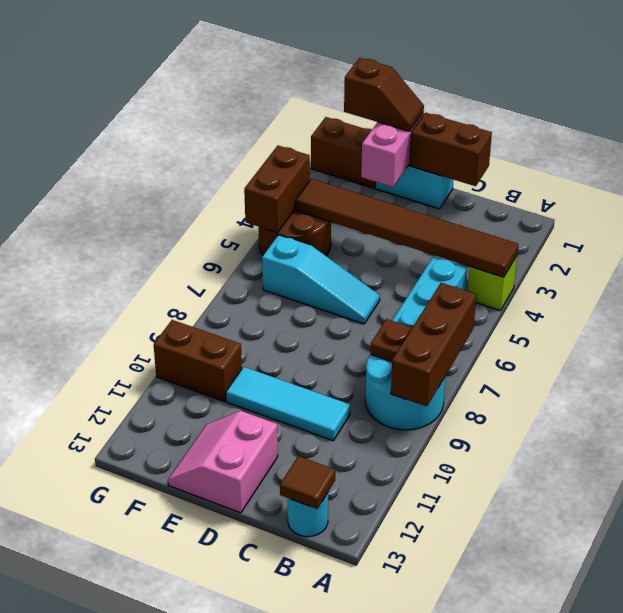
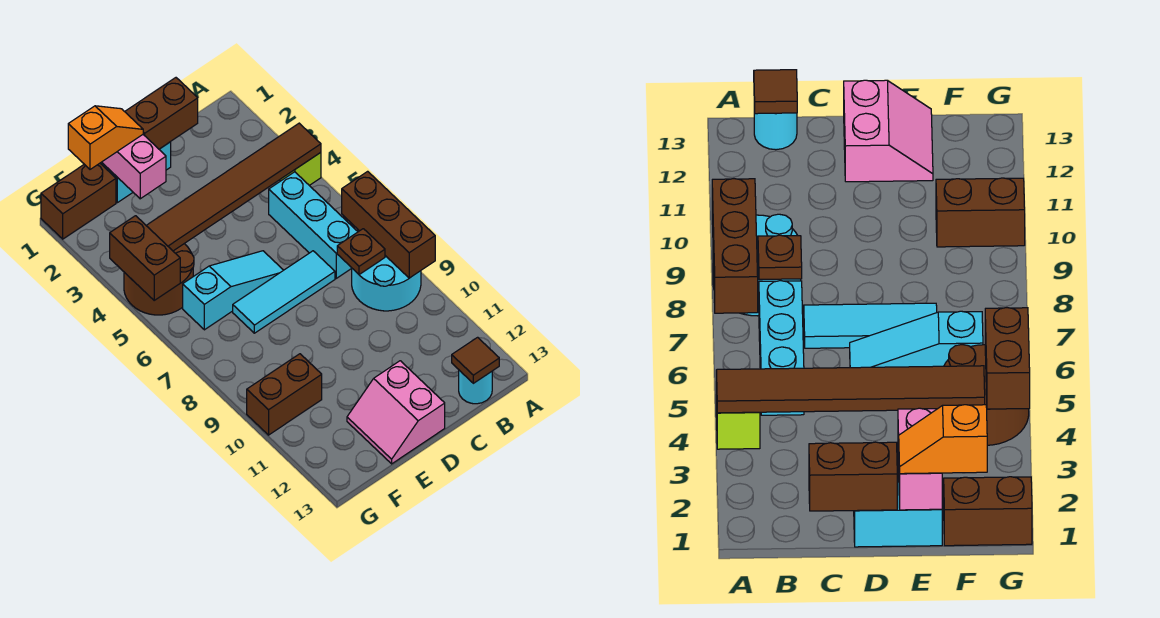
cyan 1x3 tile [226,367,350,441] -> cyan 1x3 tile moved to [233,251,335,333]
brown 1x2 slope [344,58,424,131] -> orange 1x2 slope [68,106,143,169]

